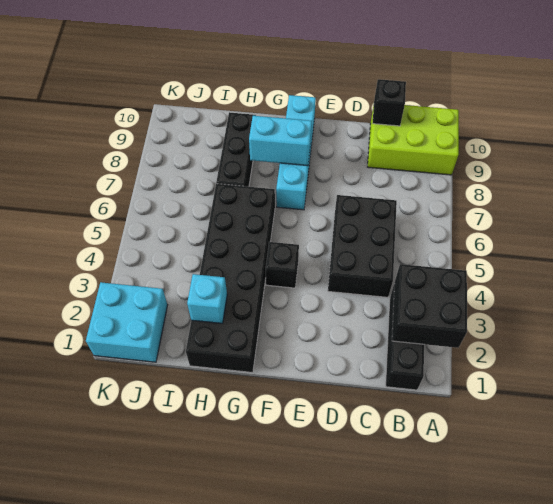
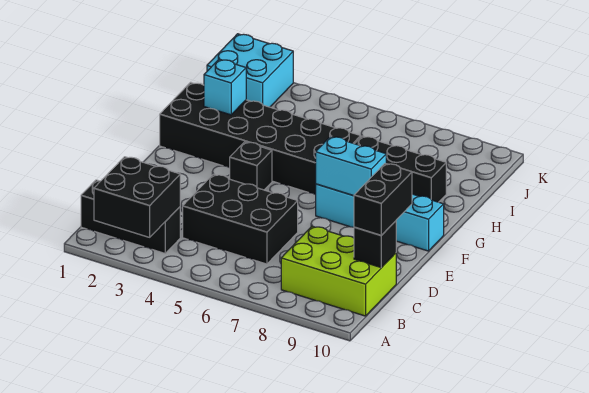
lime 2x3 brick [368,105,459,175] -> lime 2x3 brick turned to [281,226,396,316]
none -> black 1x2 brick [354,164,412,235]
cyan 1x2 brick [249,116,312,166] -> cyan 1x2 brick turned to [316,136,386,196]

